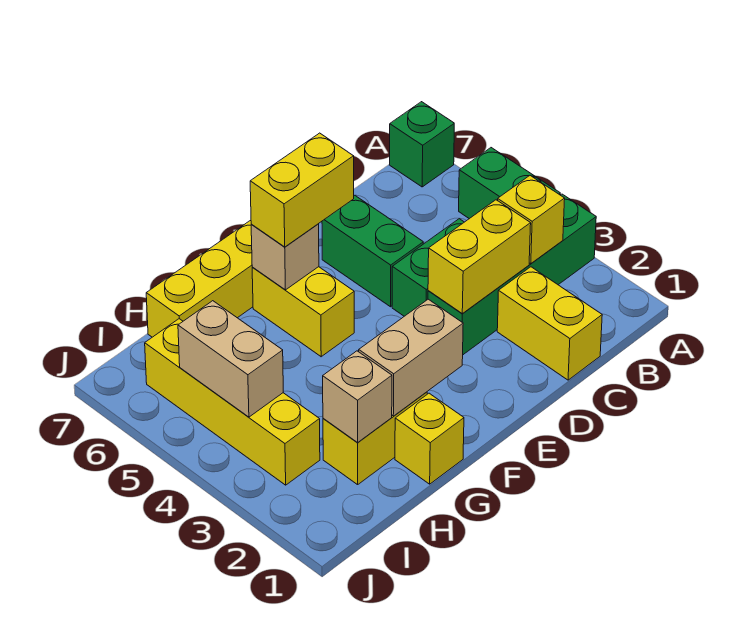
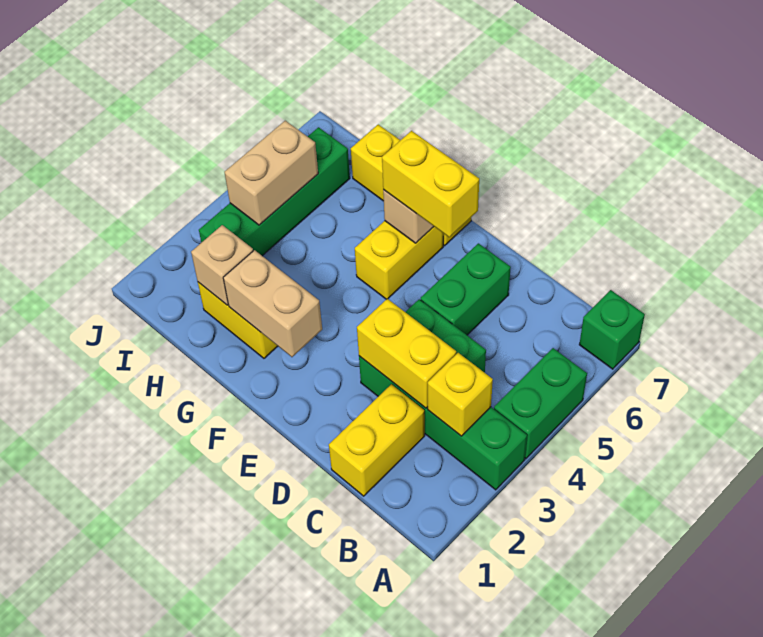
yellow 1x1 brick [395,393,464,484] -> none
yellow 1x4 brick [145,319,320,485] -> green 1x4 brick [199,127,350,256]

